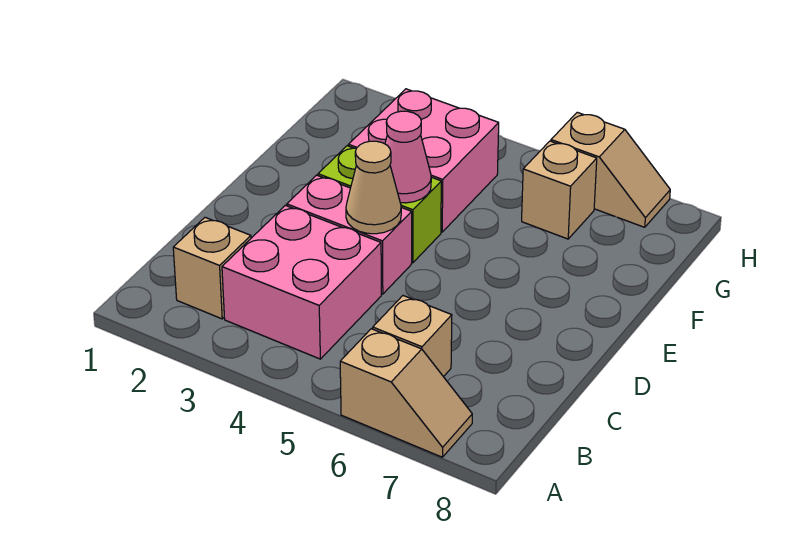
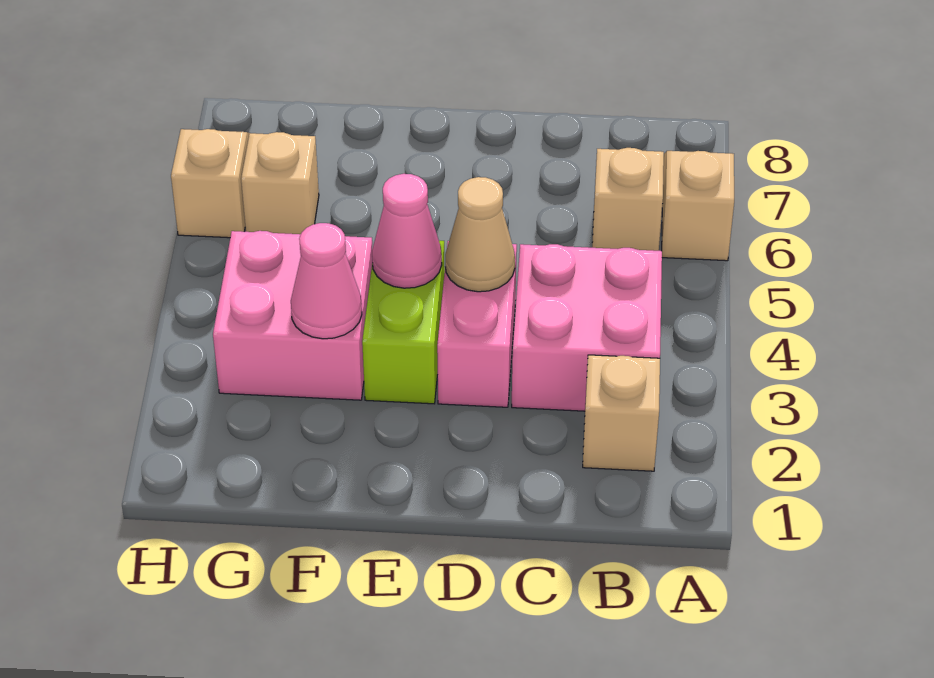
none -> pink 1x1 cone [291,223,362,339]

